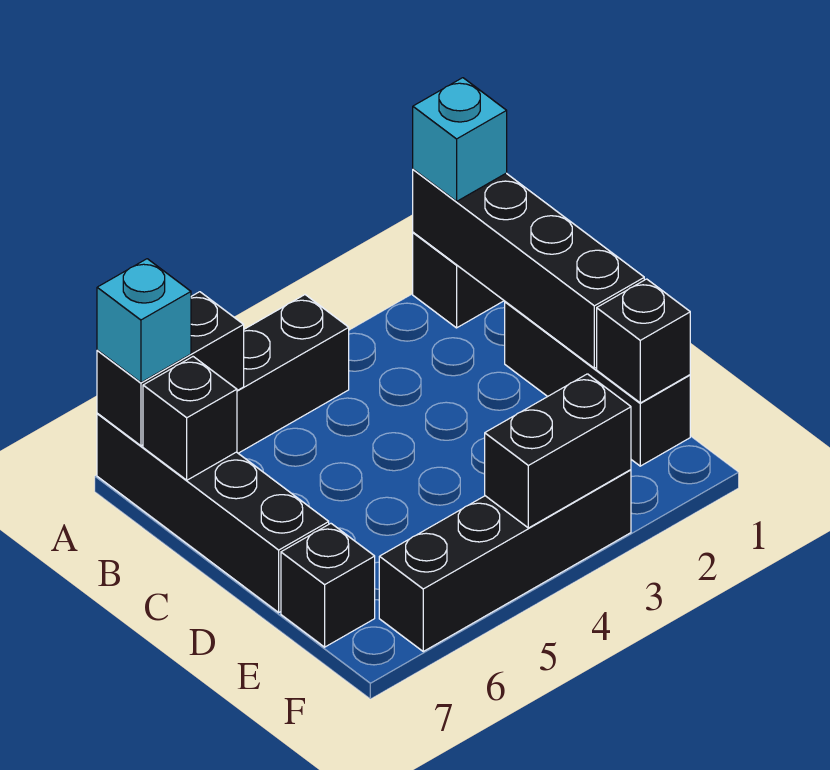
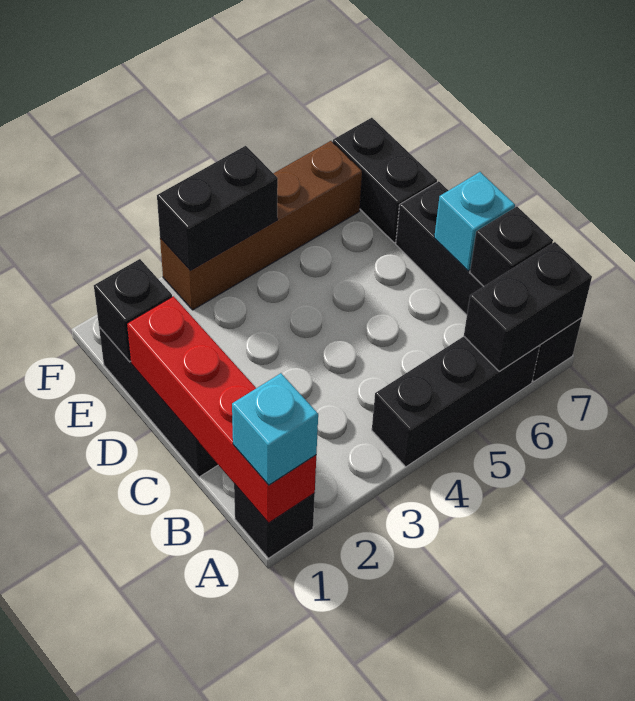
black 1x4 brick [413,169,644,368] -> red 1x4 brick [127,296,316,523]
cyan 1x1 brick [97,259,191,382] -> cyan 1x1 brick moved to [434,172,515,271]
black 1x1 brick [281,523,375,647] -> black 1x2 brick [333,118,437,243]
black 1x4 brick [379,470,631,651] -> brown 1x4 brick [160,141,362,310]

